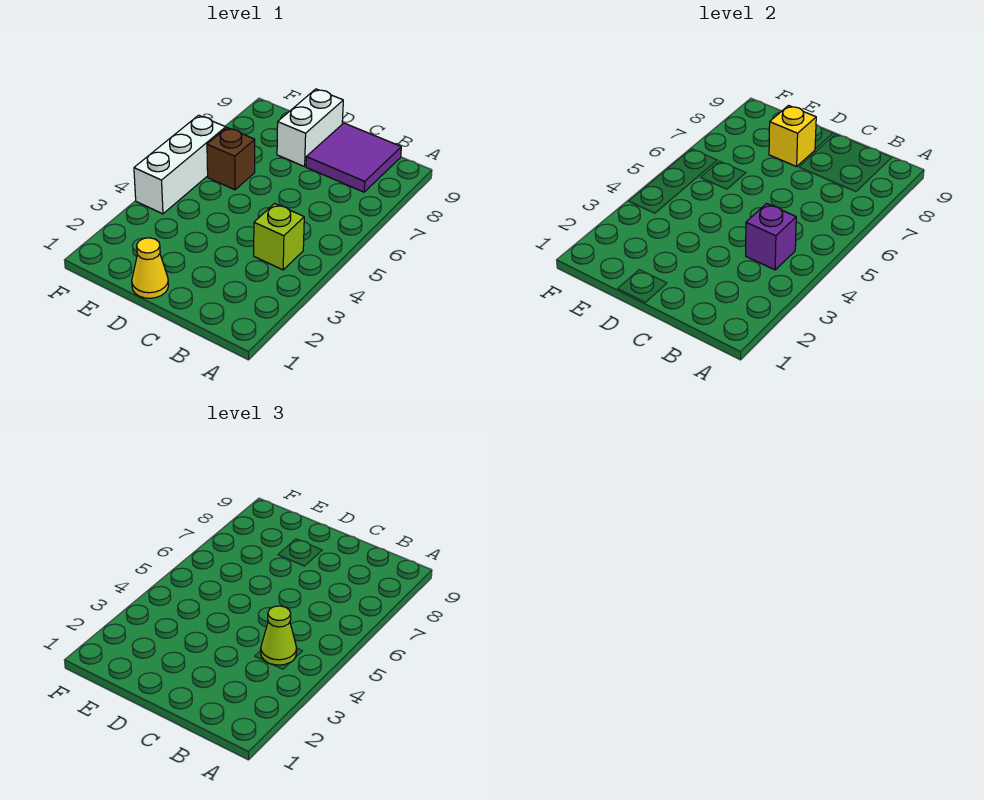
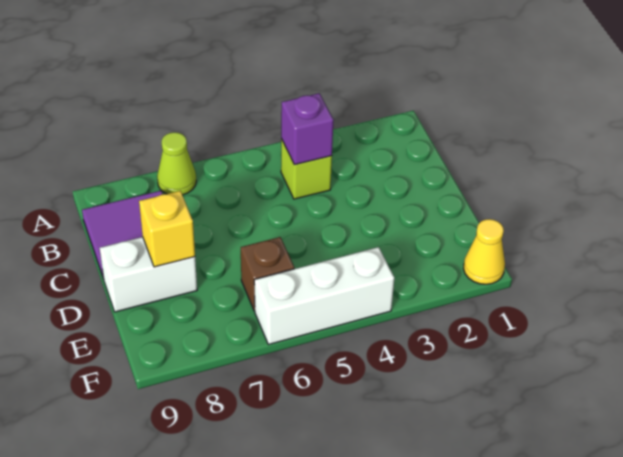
lime 1x1 cone [261,606,297,665] -> lime 1x1 cone moved to [157,132,196,195]
yellow 1x1 cone [132,238,169,298] -> yellow 1x1 cone moved to [463,219,505,284]

